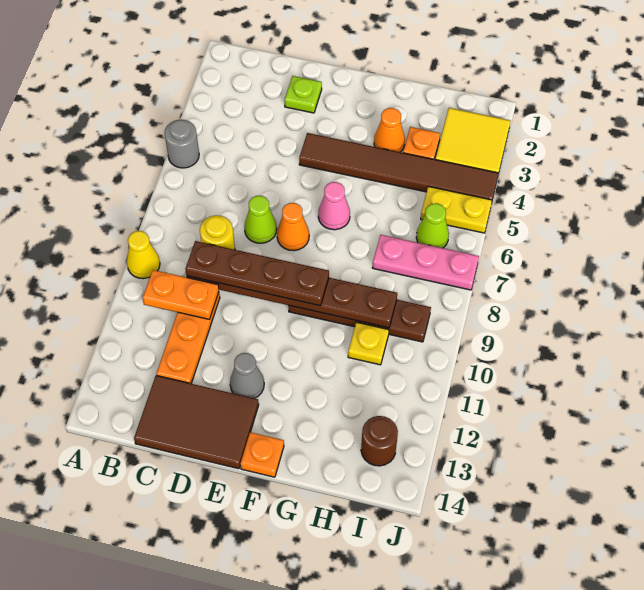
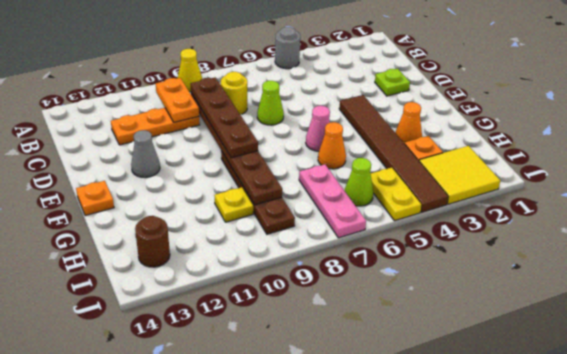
brown 2x3 tile [134,376,259,469] -> none
orange 1x1 cone [277,203,309,251] -> orange 1x1 cone moved to [318,122,346,169]

